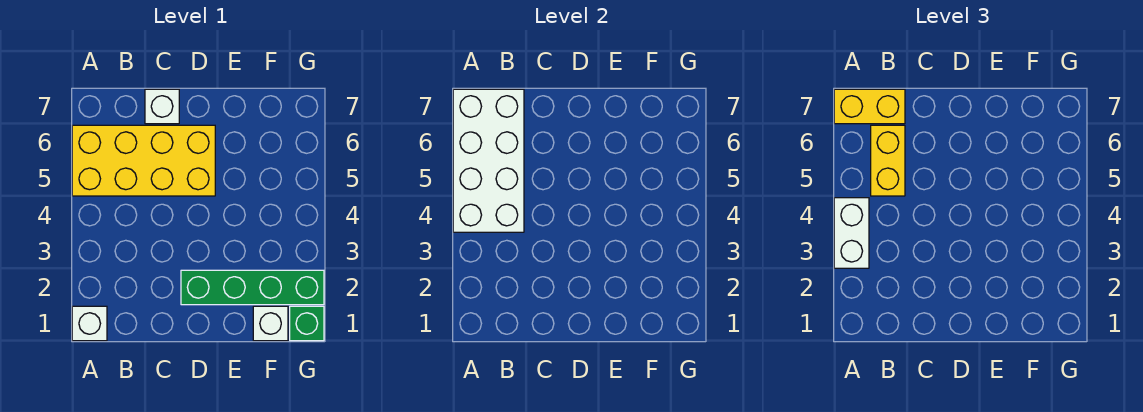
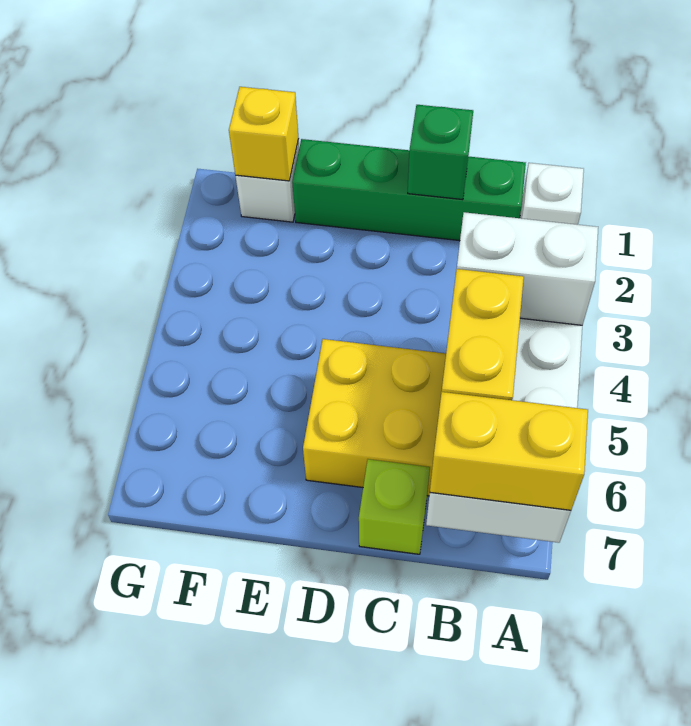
white 1x2 brick [834,198,869,268] -> white 1x2 brick turned to [457,212,598,325]
white 1x1 brick [145,89,179,124] -> lime 1x1 brick [359,459,430,554]
green 1x4 brick [181,270,324,305] -> green 1x4 brick moved to [292,139,526,241]
none -> yellow 1x1 brick [229,87,299,181]
green 1x1 brick [290,306,324,341] -> green 1x1 brick moved to [408,105,473,200]

